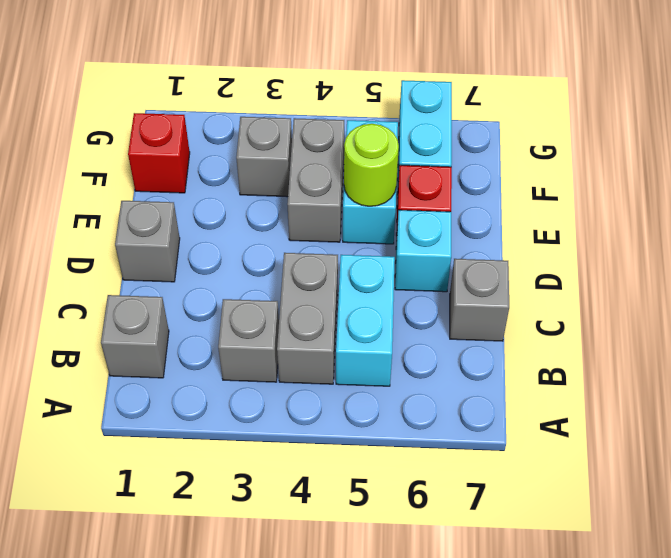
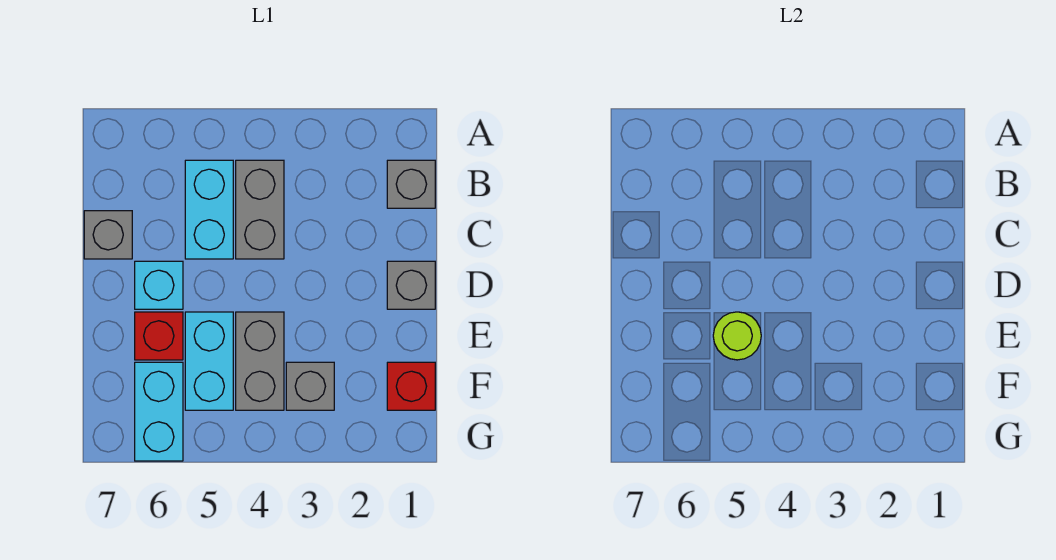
grey 1x1 brick [218,299,279,382] -> none

